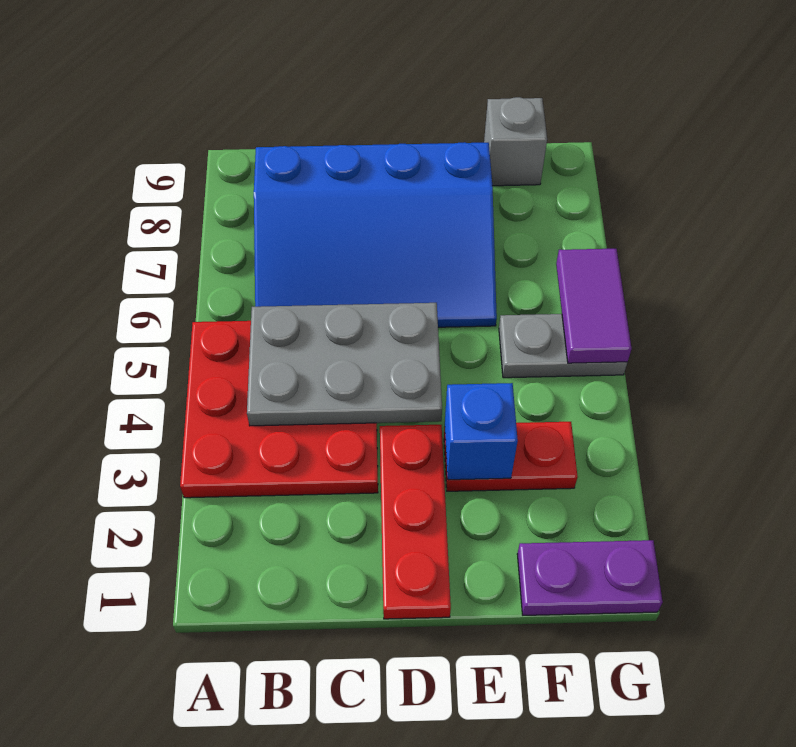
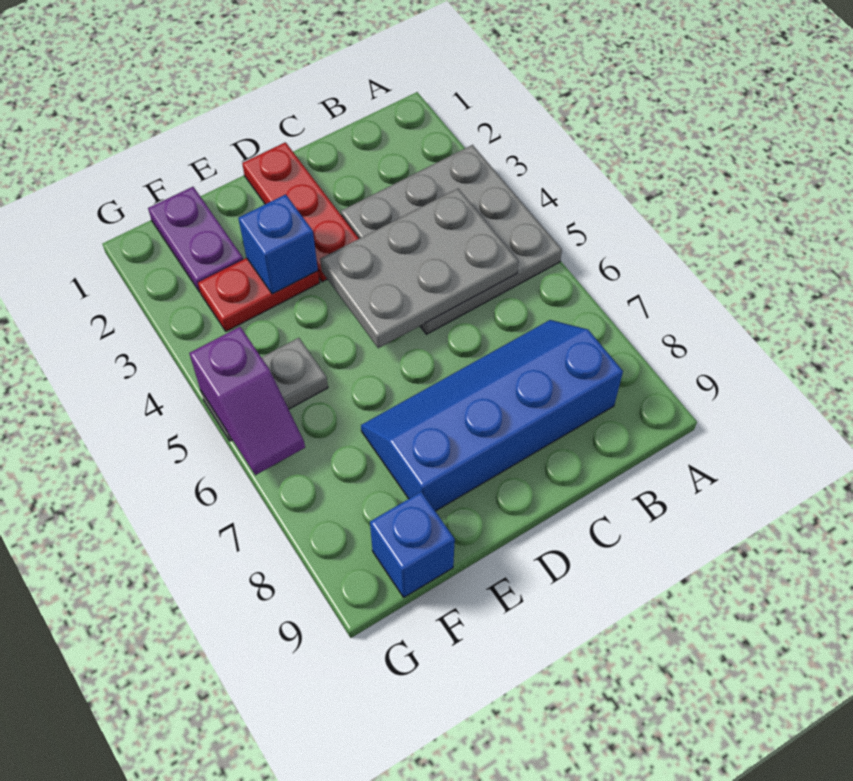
red 3x3 plate [180,321,378,498] -> grey 3x3 plate [341,145,562,334]
blue 3x4 slope [254,142,497,327] -> blue 2x4 slope [361,320,623,511]
purple 1x2 plate [517,540,663,615] -> purple 1x2 plate turned to [148,187,243,292]
grey 1x1 brick [484,97,547,186] -> blue 1x1 brick [370,492,455,597]
purple 1x2 tile [556,249,632,363] -> purple 1x2 slope [189,327,305,475]

